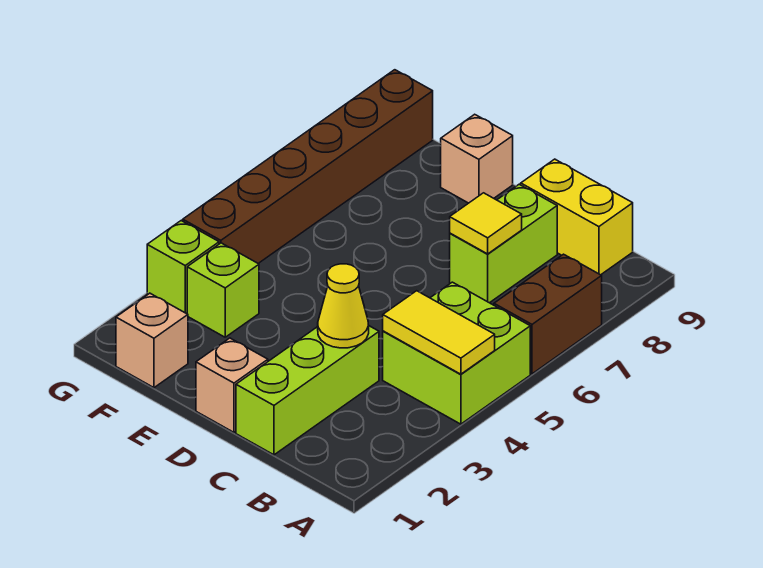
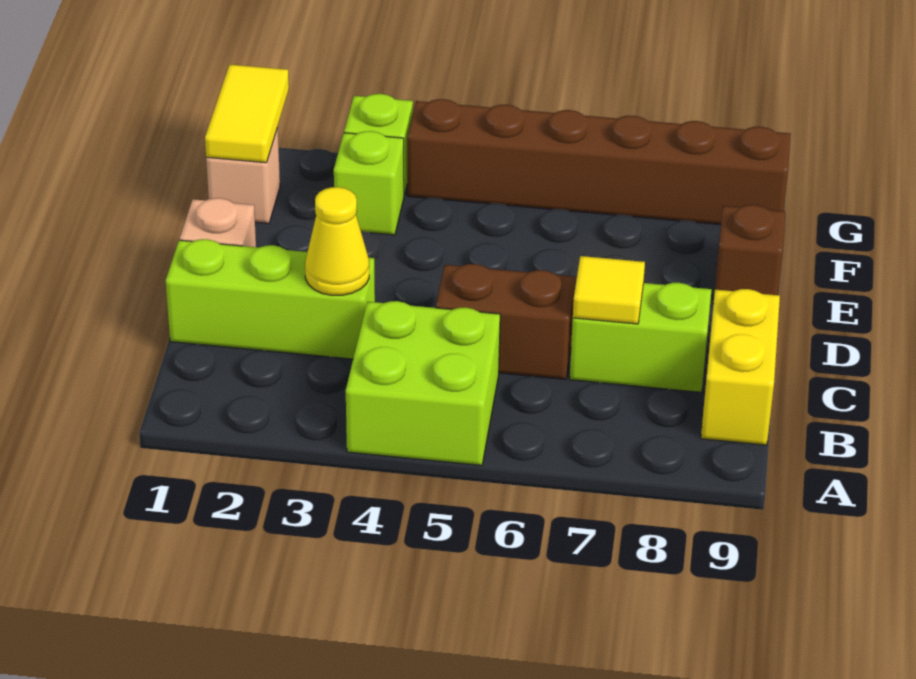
yellow 1x2 tile [383,291,495,374] -> yellow 1x2 tile moved to [205,65,289,163]
brown 1x2 brick [494,254,602,374] -> brown 1x2 brick moved to [436,264,576,379]
tan 1x1 brick [441,114,513,203] -> brown 1x1 brick [715,205,785,295]

